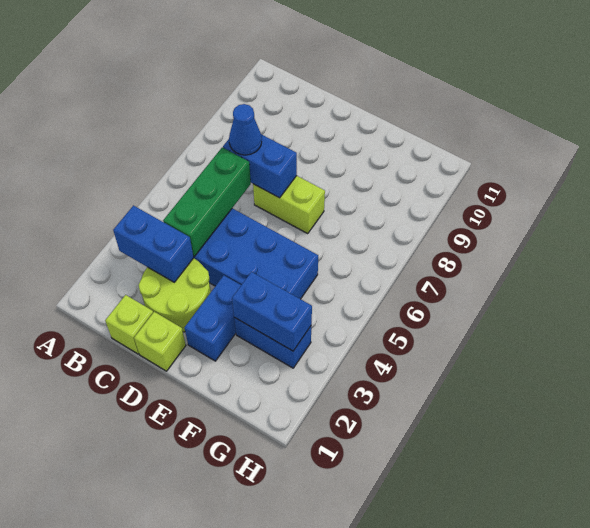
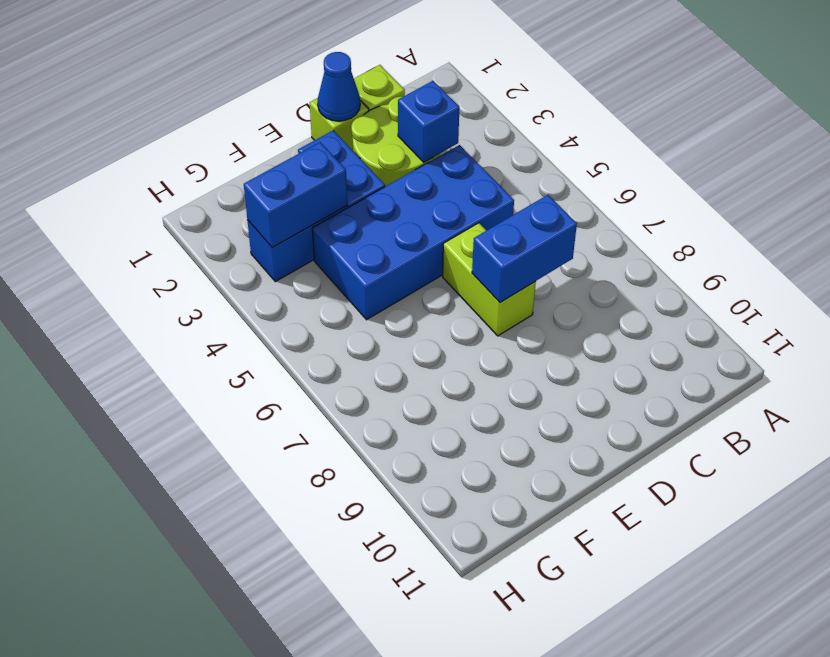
blue 1x2 brick [113,206,194,282] -> blue 1x1 brick [398,81,459,162]
green 1x3 brick [163,147,251,256] -> none
blue 1x1 cone [229,104,262,155] -> blue 1x1 cone moved to [318,52,360,121]
lime 1x2 brick [253,176,325,233] -> lime 1x2 brick turned to [443,223,536,336]

